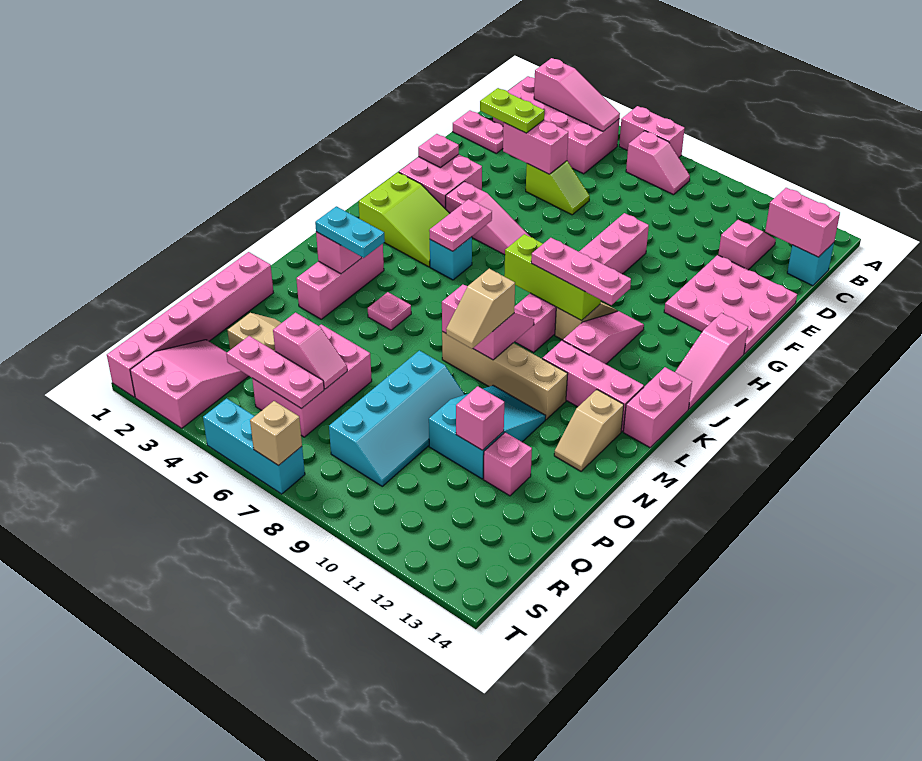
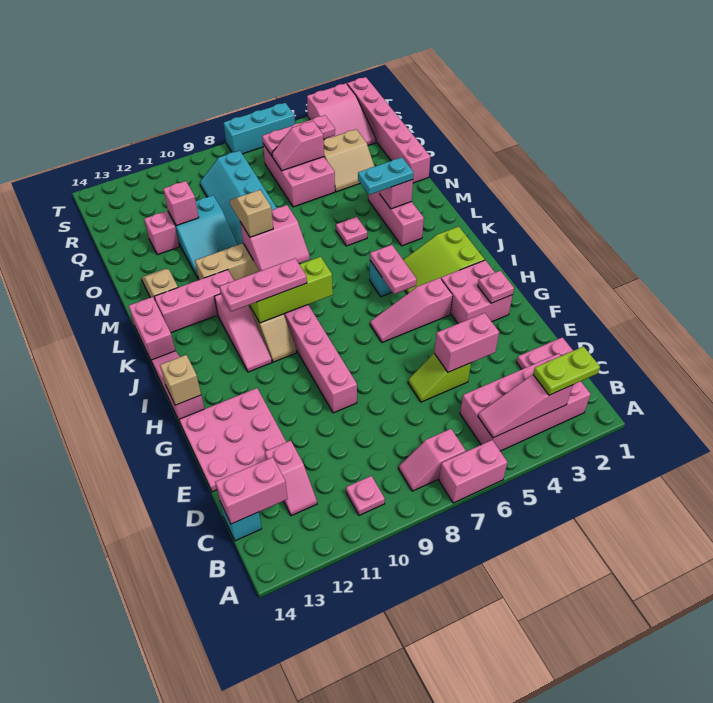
none -> pink 1x1 plate [346,476,385,515]
lime 1x2 plate [480,88,545,133] -> lime 1x2 plate moved to [533,347,600,395]
tan 1x1 brick [250,401,302,466] -> tan 1x1 brick moved to [160,355,201,405]

